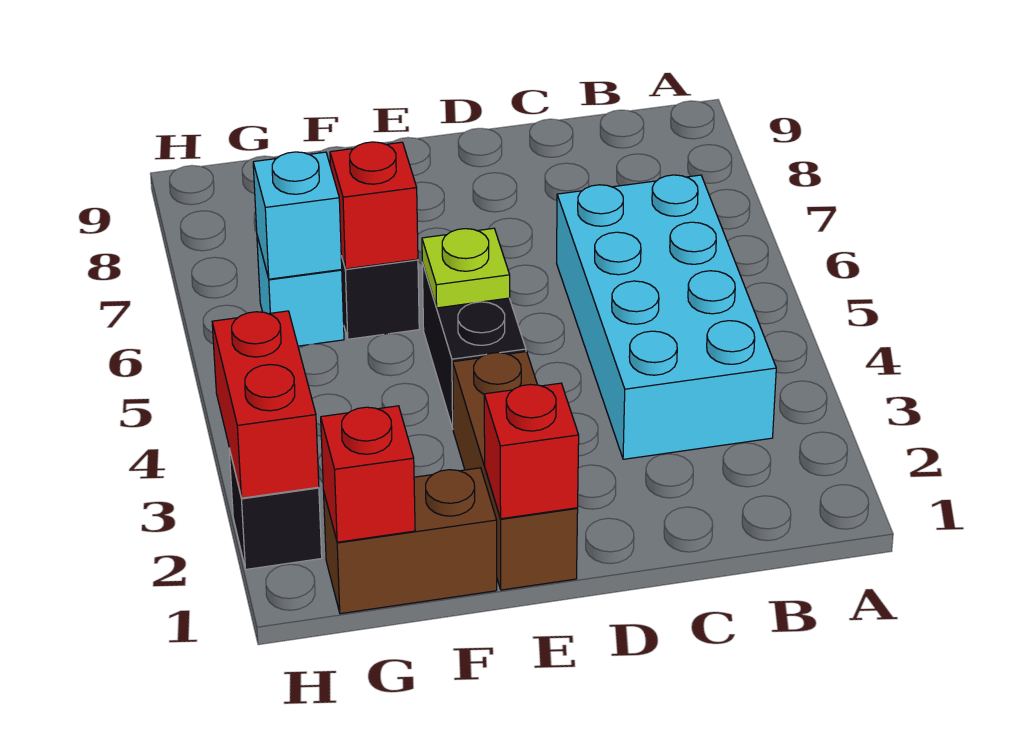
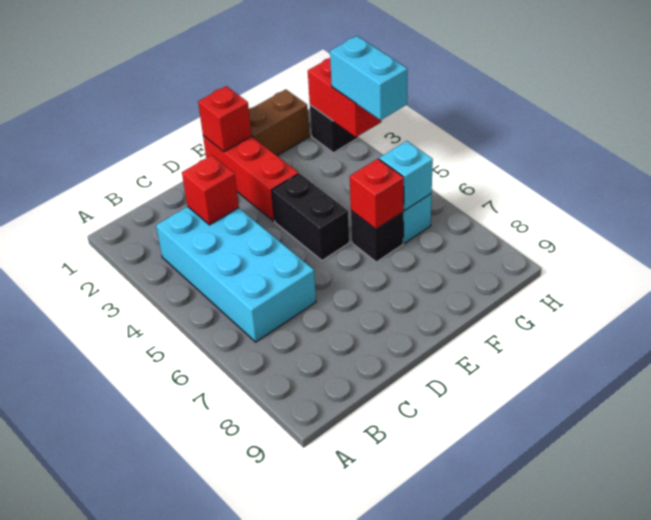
brown 1x3 brick [453,352,578,590] -> red 1x3 brick [203,136,298,221]
lime 1x1 plate [422,228,510,308] -> none
red 1x1 brick [321,406,415,542] -> red 1x1 brick moved to [182,155,239,225]
none -> cyan 1x2 brick [330,36,407,120]

